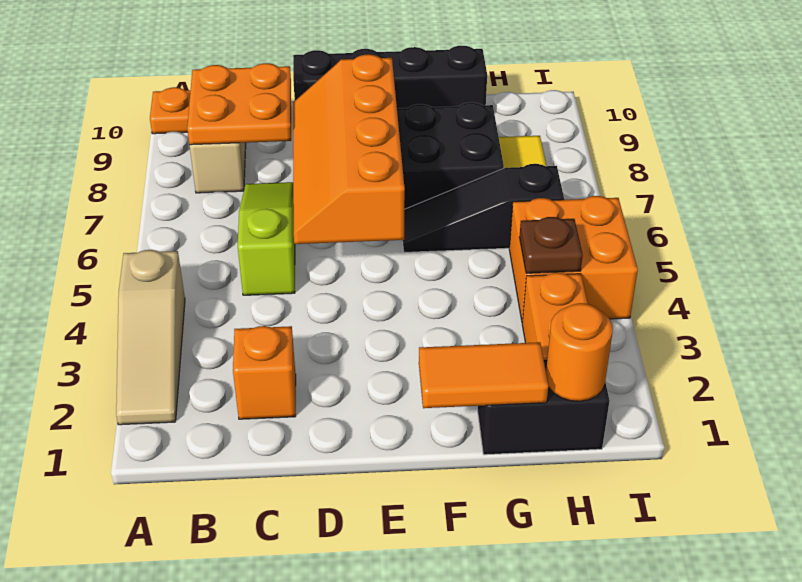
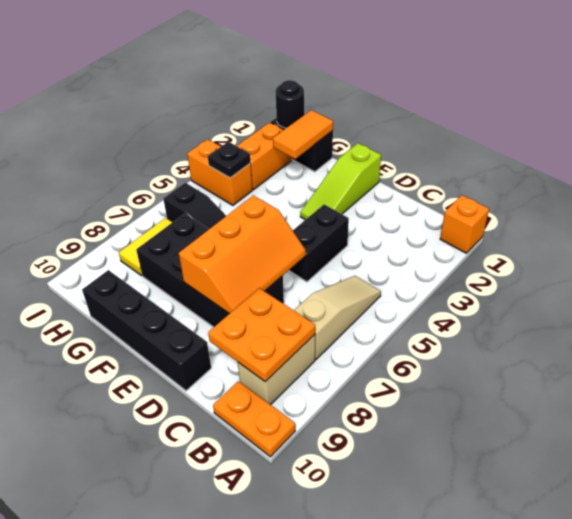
tan 1x3 slope [116,250,185,425] -> tan 1x3 slope moved to [294,276,381,359]
orange 1x1 brick [233,326,296,419] -> orange 1x1 brick moved to [440,195,489,253]
lime 1x3 slope [238,182,295,295] -> lime 1x3 slope moved to [300,143,381,220]
none -> black 1x2 brick [289,204,349,282]
orange 2x4 slope [293,54,405,244] -> orange 2x3 slope [179,195,306,314]
orange 1x2 tile [419,342,548,408] -> orange 1x2 tile turned to [273,110,333,159]
orange 1x1 round brick [546,303,613,401] -> black 1x1 round brick [275,80,304,128]
orange 2x2 brick [509,196,638,322] -> orange 1x2 brick [187,139,253,205]
brown 1x1 plate [519,217,583,273] -> black 1x1 plate [208,142,251,178]

